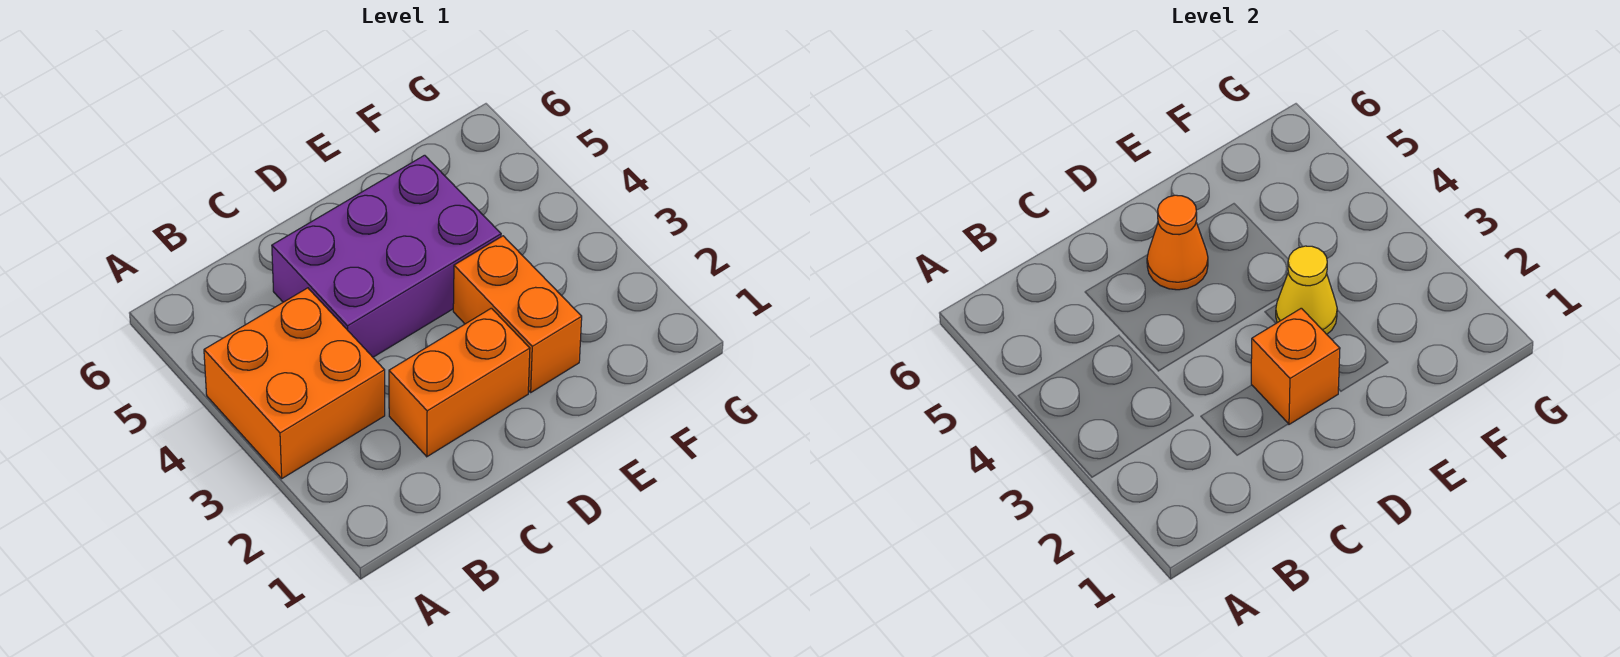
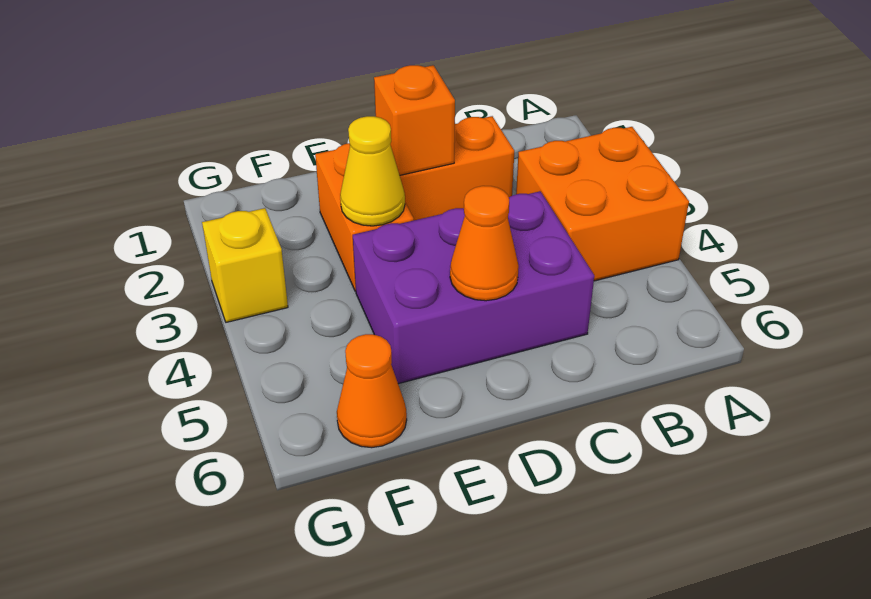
none -> orange 1x1 cone [337,334,407,448]
none -> yellow 1x1 brick [202,208,288,322]

